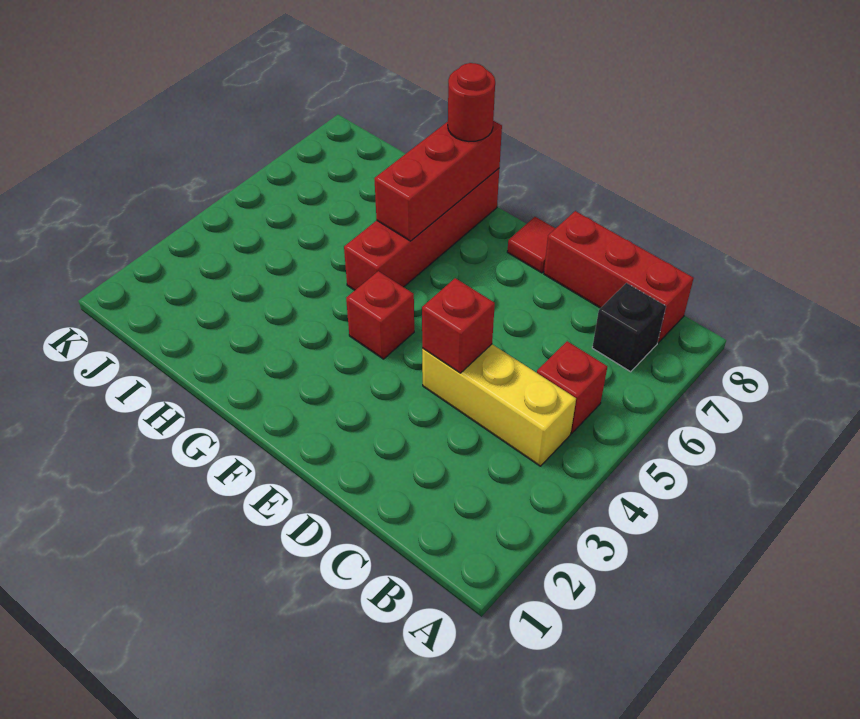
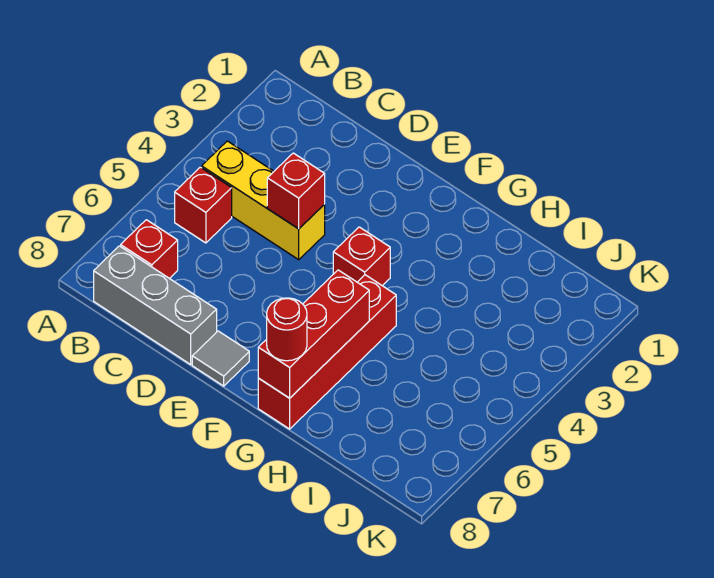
black 1x1 brick [592,283,666,372] -> red 1x1 brick [121,220,178,279]
red 1x3 brick [544,211,694,343] -> grey 1x3 brick [94,246,217,364]
red 1x1 tile [507,217,556,273] -> grey 1x1 tile [192,331,249,386]

